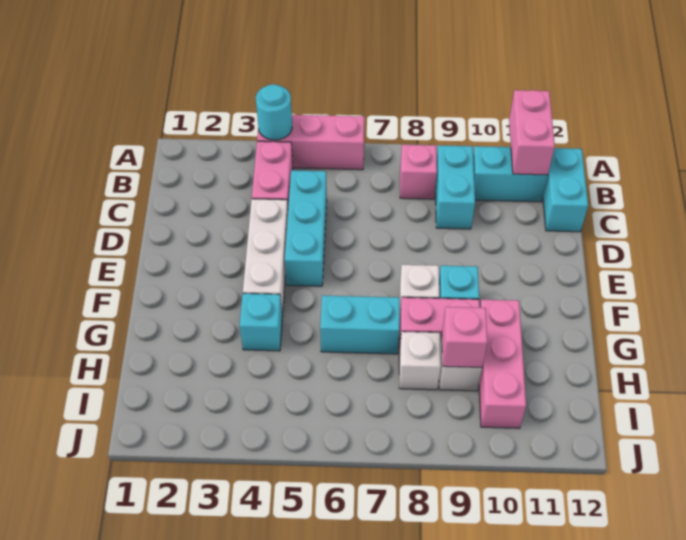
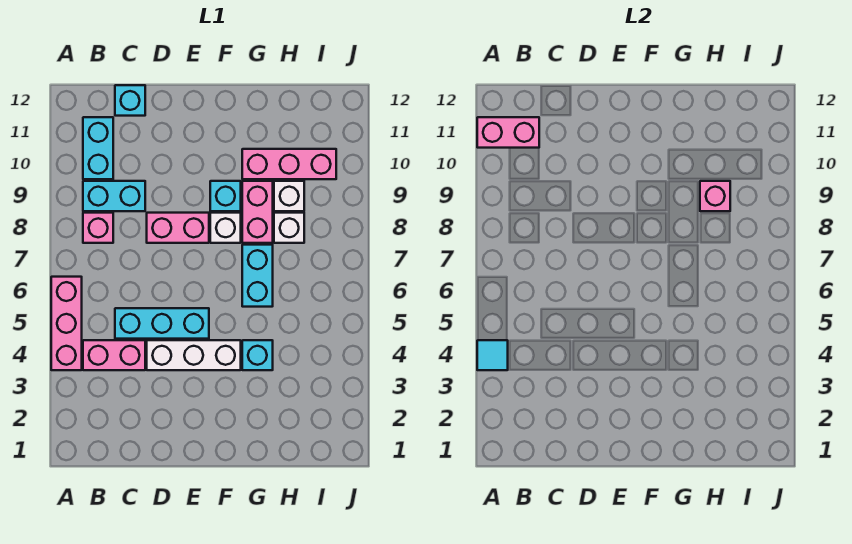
cyan 1x1 round brick [256,84,292,140] -> cyan 1x1 tile [477,340,508,370]
cyan 1x2 brick [543,148,588,232] -> cyan 1x1 brick [115,85,145,116]
none -> pink 1x2 brick [147,213,209,243]

